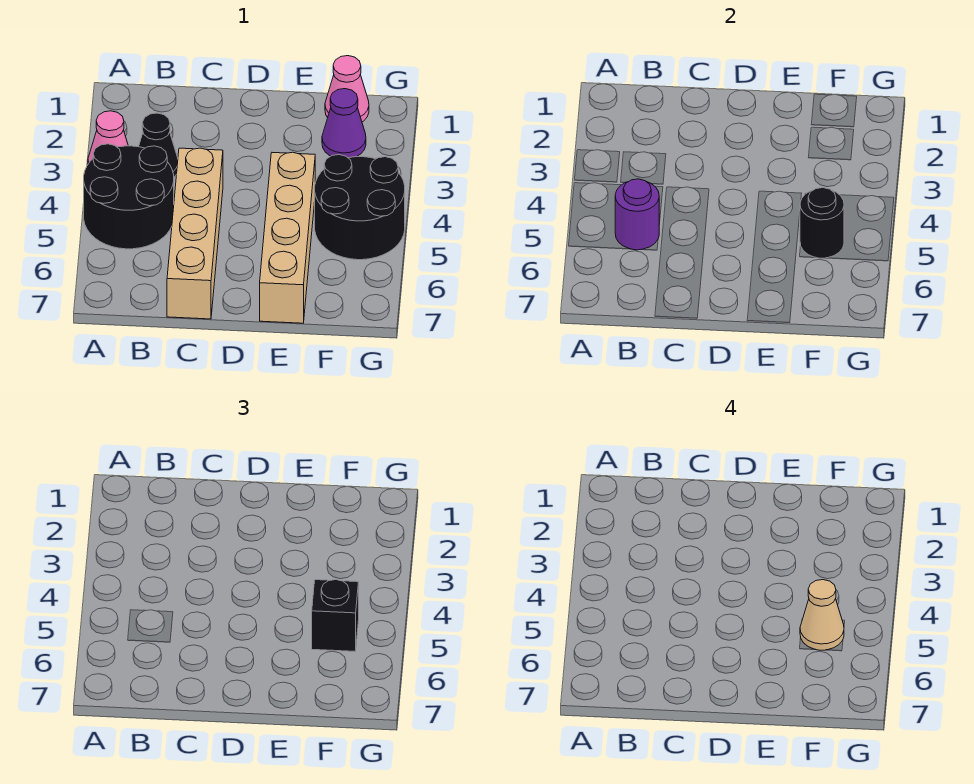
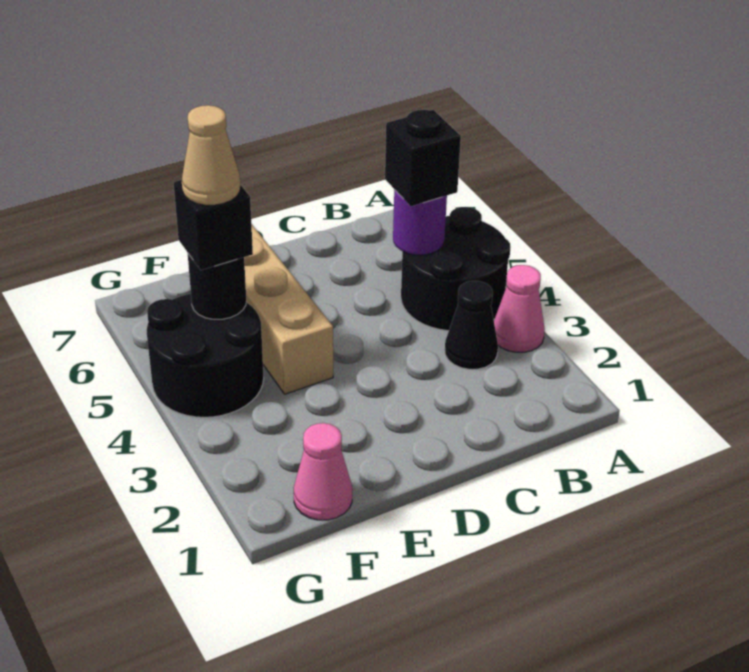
none -> black 1x1 brick [385,110,461,206]
tan 1x4 brick [167,148,223,319] -> none
purple 1x1 cone [322,89,366,158] -> none

